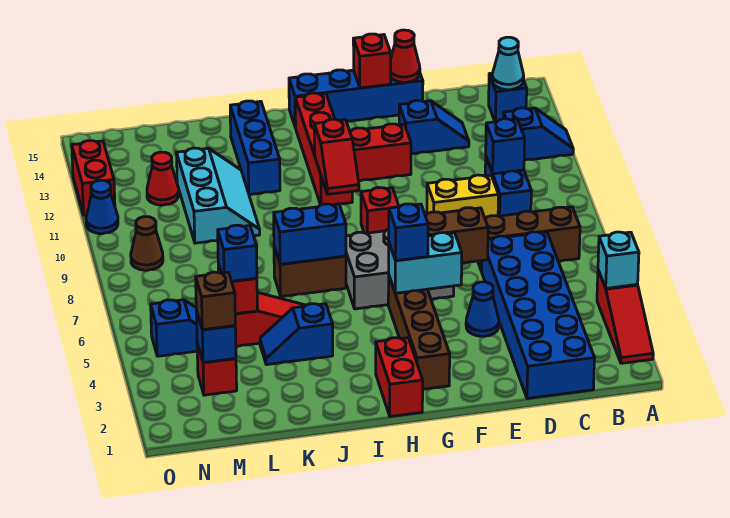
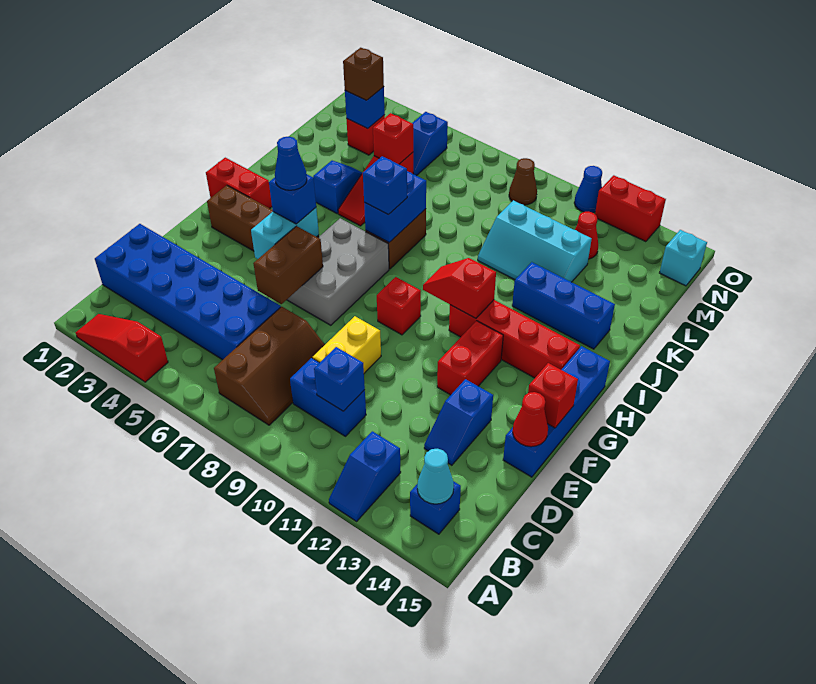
cyan 1x1 brick [598,232,639,288] -> cyan 1x1 brick moved to [660,230,707,286]
blue 1x1 cone [466,282,499,336] -> blue 1x1 cone moved to [275,137,307,190]
blue 1x1 brick [218,225,257,281] -> blue 1x1 brick moved to [363,156,407,215]

